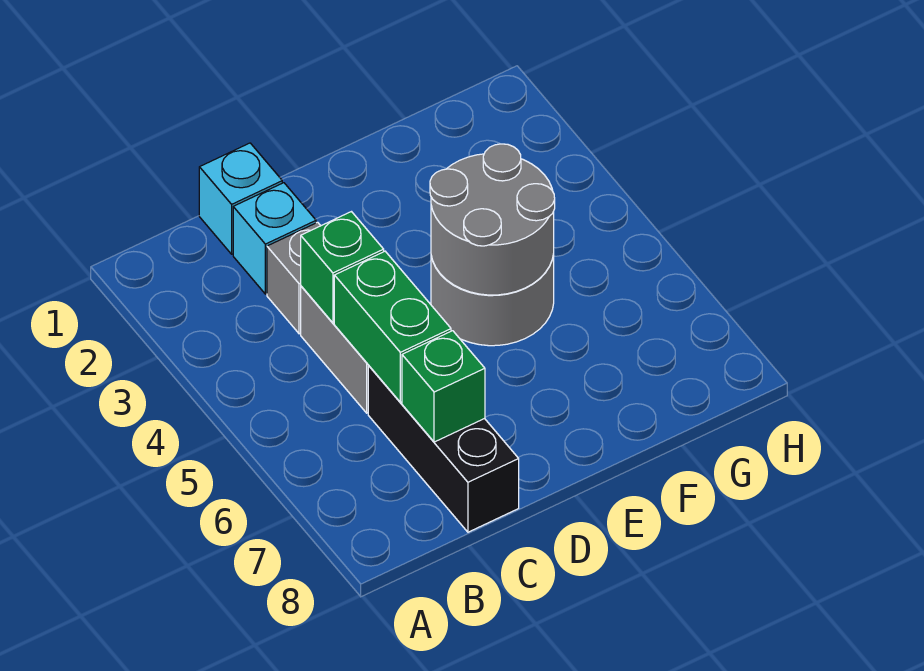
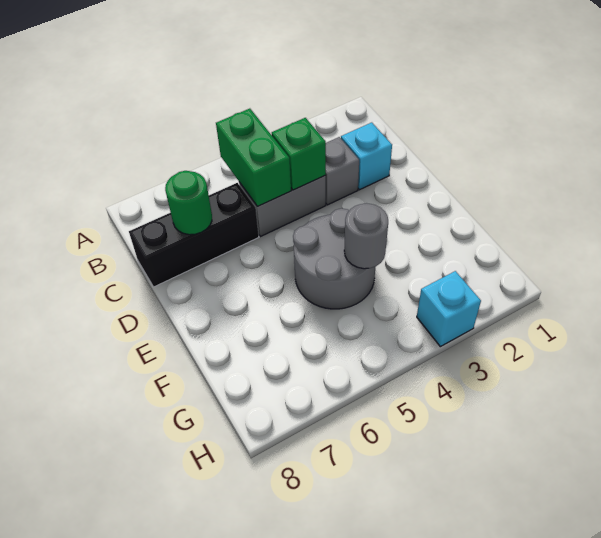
cyan 1x1 brick [199,143,282,254] -> cyan 1x1 brick moved to [417,271,481,347]
green 1x2 brick [334,251,451,402] -> green 1x2 brick turned to [216,109,291,206]
green 1x1 brick [402,331,485,442] -> green 1x1 round brick [165,171,212,235]
grey 2x2 round brick [430,144,555,295] -> grey 1x1 round brick [344,203,388,269]

